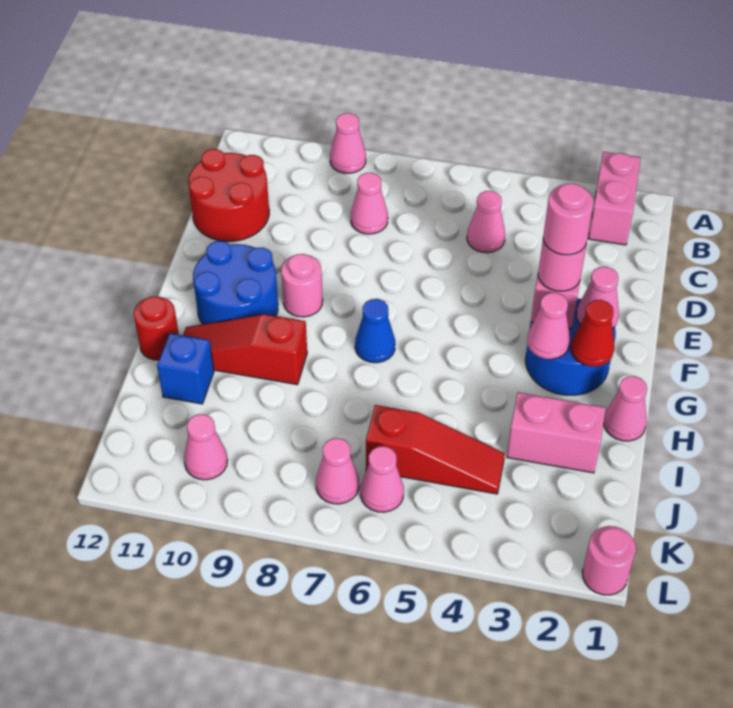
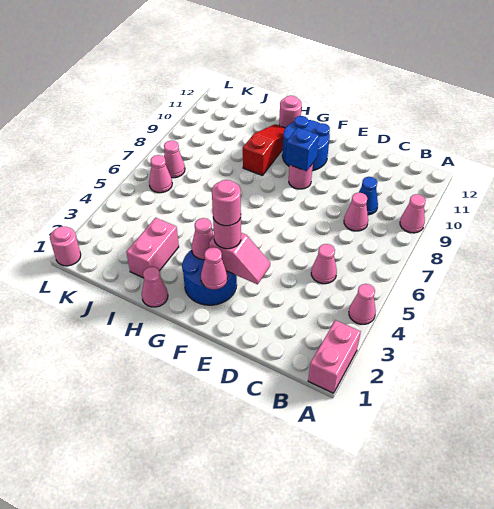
pink 1x2 brick [588,152,641,245] -> pink 1x2 brick turned to [308,320,361,393]
red 2x2 round brick [188,149,269,241] -> none
red 1x1 cone [571,300,614,367] -> none
blue 1x1 cone [355,299,395,363] -> blue 1x1 cone moved to [359,177,378,215]
red 1x1 round brick [134,297,179,360] -> pink 1x1 round brick [279,96,302,128]
blue 1x1 brick [157,333,214,404] -> blue 1x1 brick moved to [286,128,319,171]
red 1x3 slope [366,405,505,494] -> none
pink 1x1 cone [184,414,228,480] -> pink 1x1 cone moved to [349,284,376,324]

